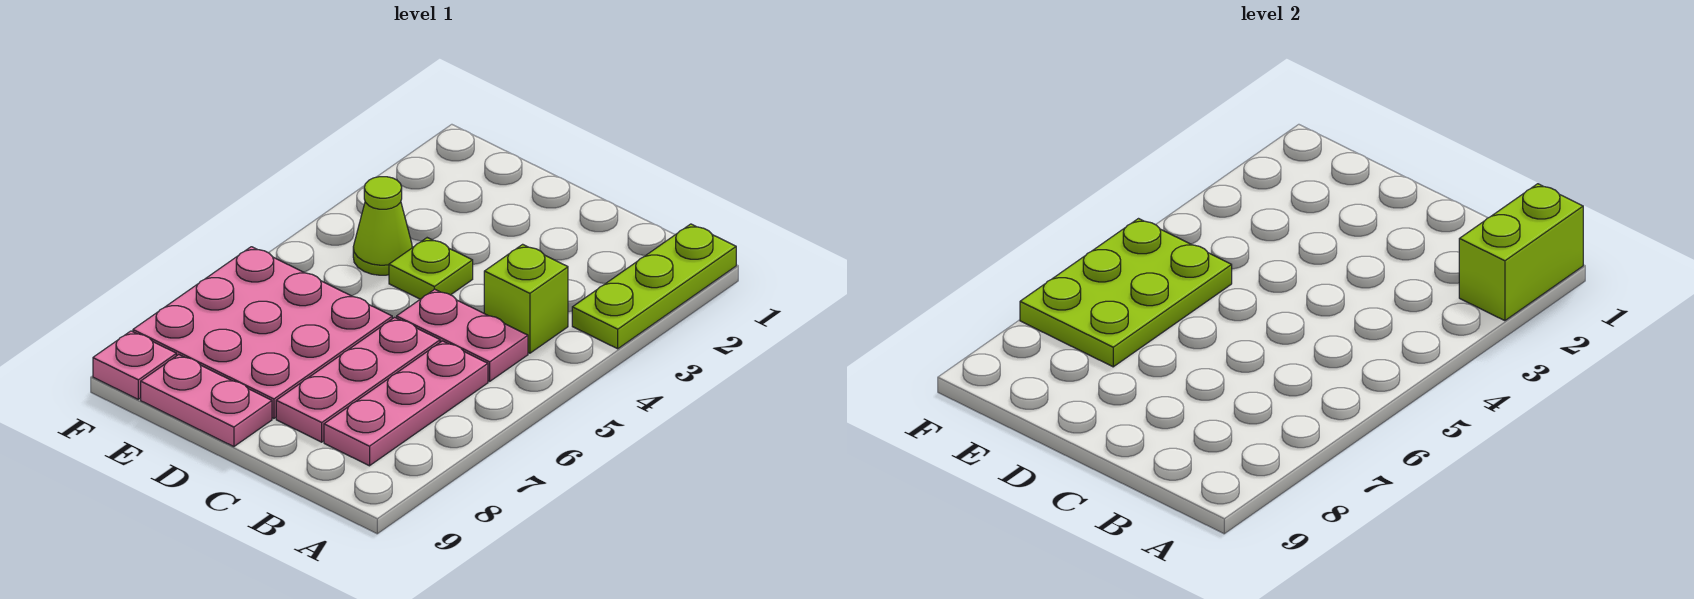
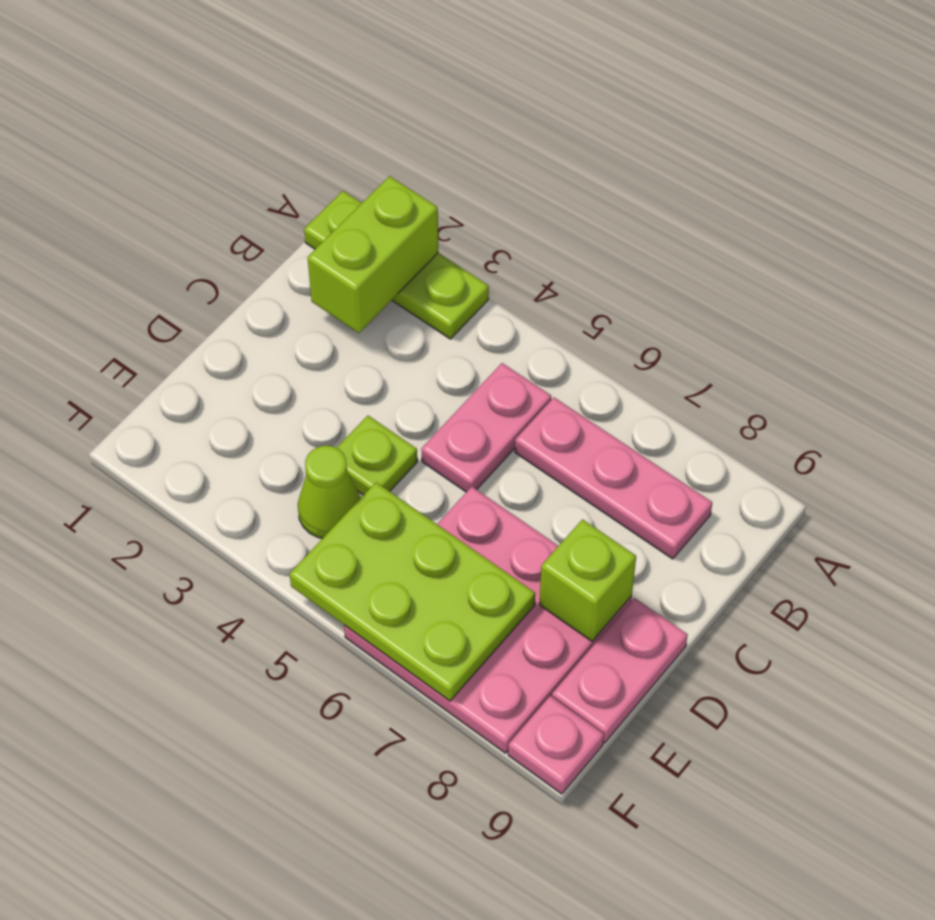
lime 1x2 brick [1459,184,1583,321] -> lime 1x2 brick turned to [308,176,438,333]
lime 1x1 brick [484,244,568,353] -> lime 1x1 brick moved to [539,519,636,641]
pink 1x3 plate [276,317,440,442] -> none

